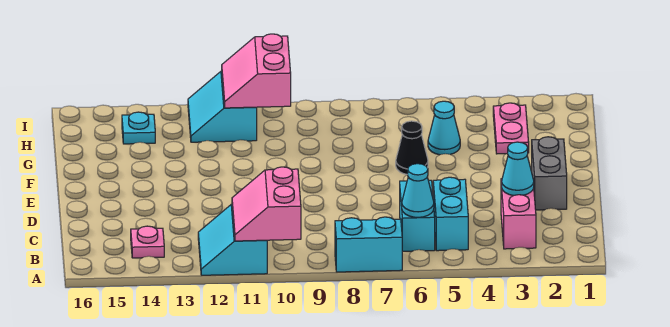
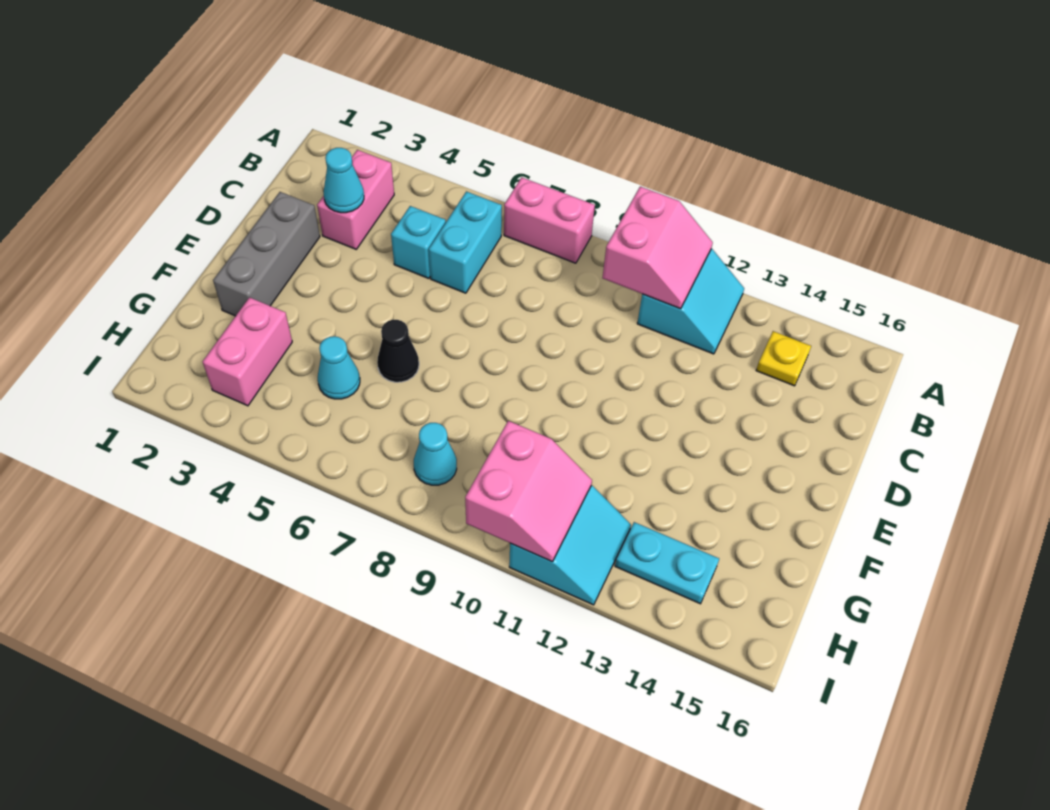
cyan 1x2 brick [335,217,402,272] -> pink 1x2 brick [504,177,595,263]
cyan 1x2 brick [433,177,468,251] -> cyan 1x1 brick [391,206,446,278]
cyan 1x1 cone [402,164,434,217] -> cyan 1x1 cone moved to [414,423,457,485]
pink 1x1 plate [131,226,164,258] -> yellow 1x1 plate [756,331,811,386]
grey 1x2 brick [532,137,567,210] -> grey 1x3 brick [213,192,320,316]
pink 1x2 plate [493,103,529,154] -> pink 1x2 brick [202,297,292,406]
cyan 1x1 plate [122,112,155,144] -> cyan 1x2 plate [615,522,719,604]

